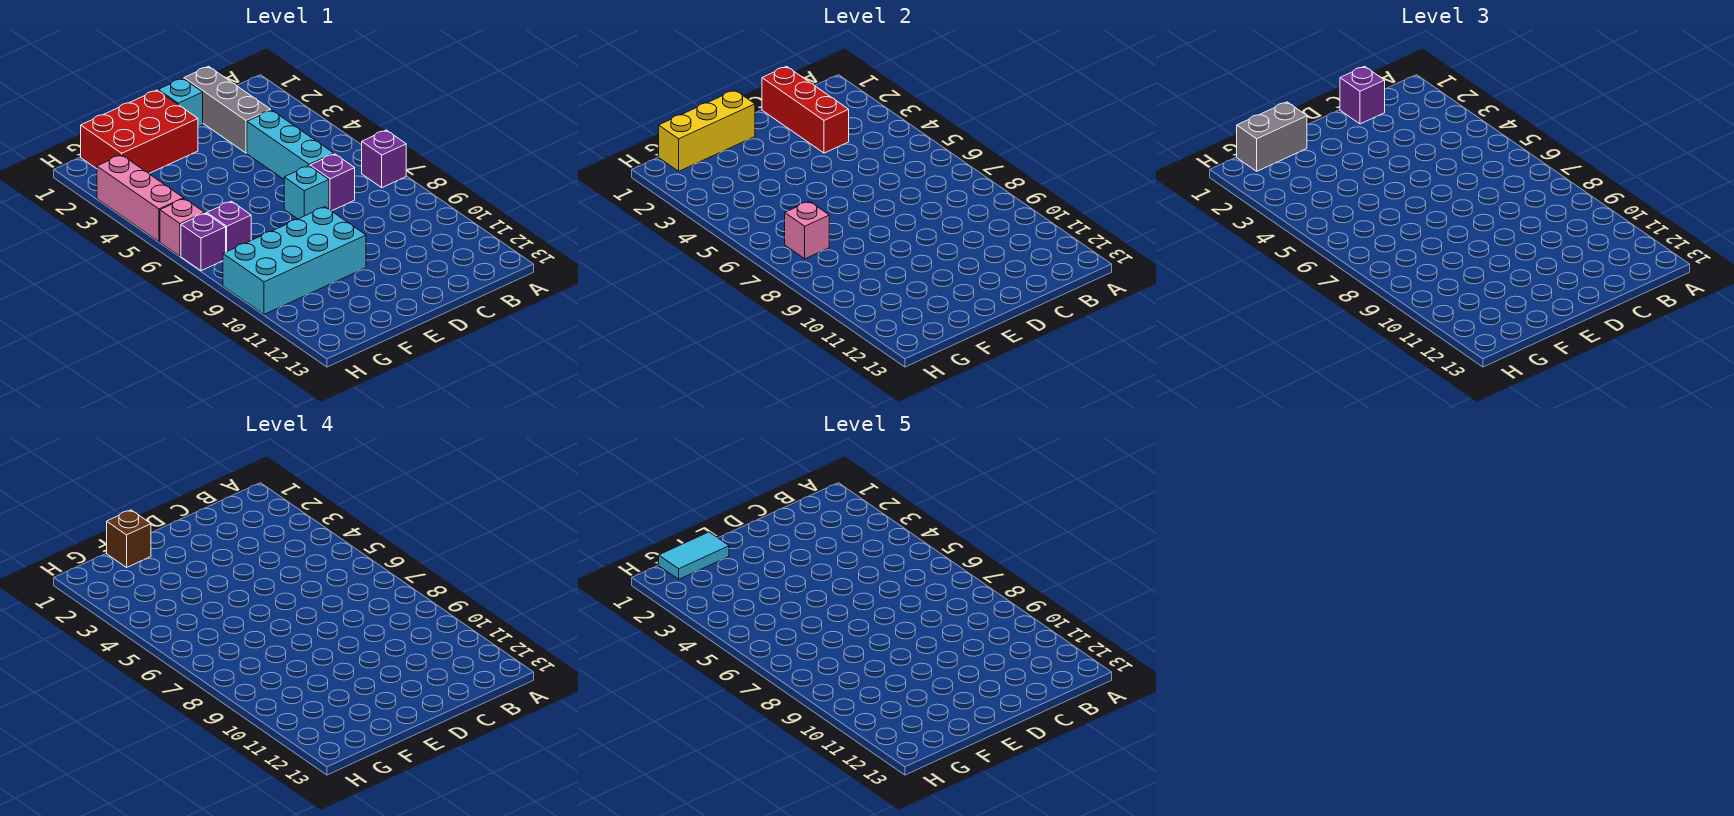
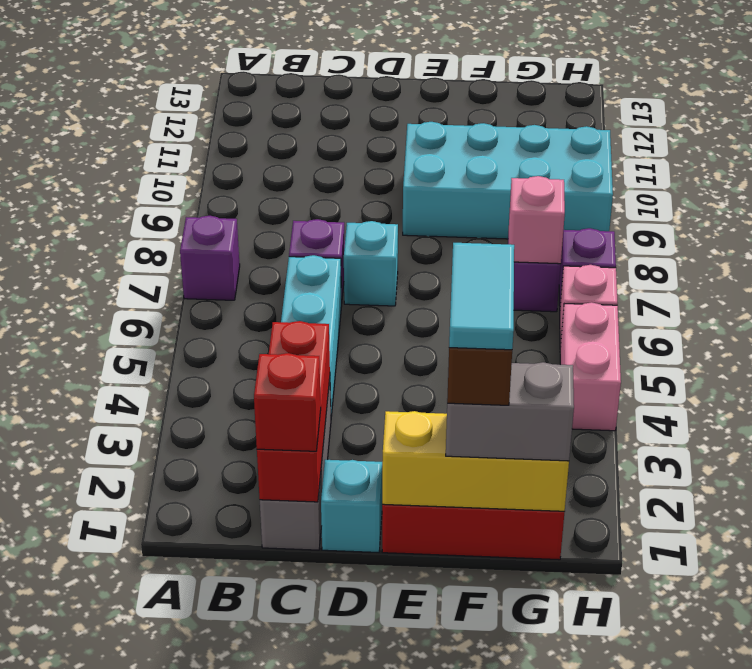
purple 1x1 brick [1340,66,1385,124] -> red 1x1 brick [254,353,321,451]
cyan 1x2 tile [659,532,729,579] -> cyan 1x2 tile turned to [449,243,514,350]
pink 1x3 brick [97,155,184,241] -> pink 1x2 brick [560,302,621,431]

